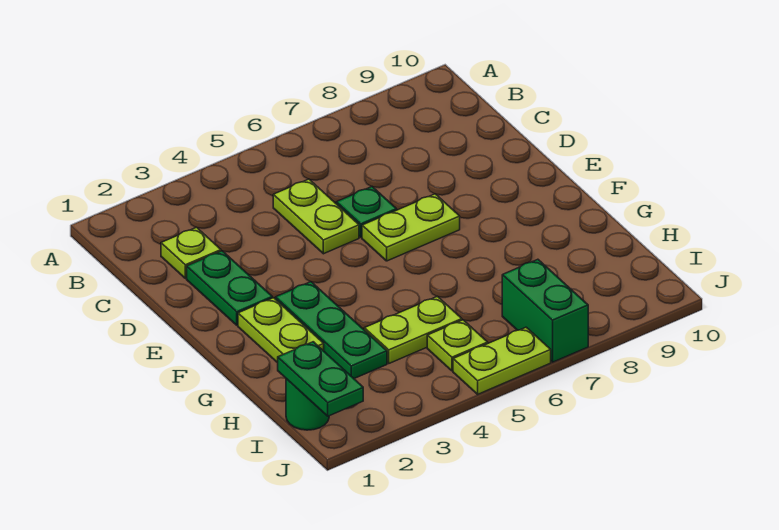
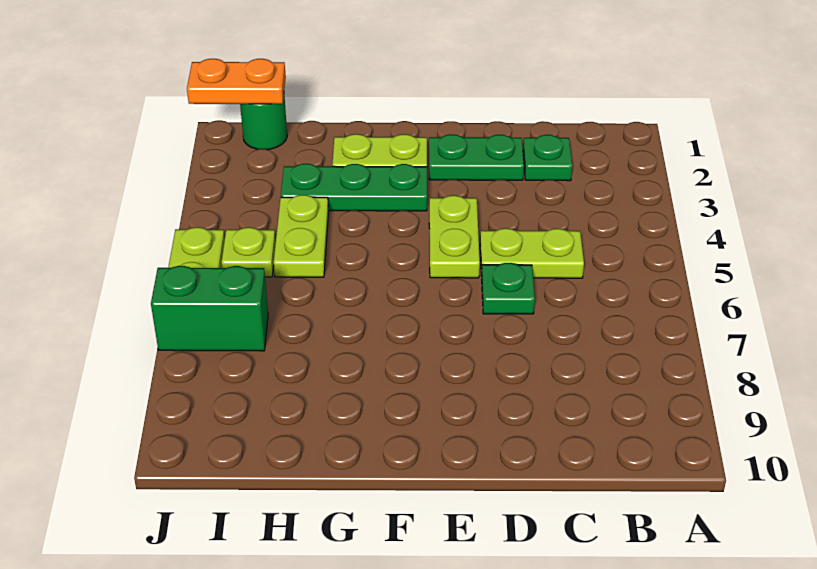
lime 1x1 plate [161,227,221,278] -> green 1x1 plate [523,135,572,181]
lime 1x2 plate [362,194,460,261] -> lime 1x2 plate moved to [429,195,480,278]
green 1x2 plate [278,342,363,416] -> orange 1x2 plate [187,59,286,104]

